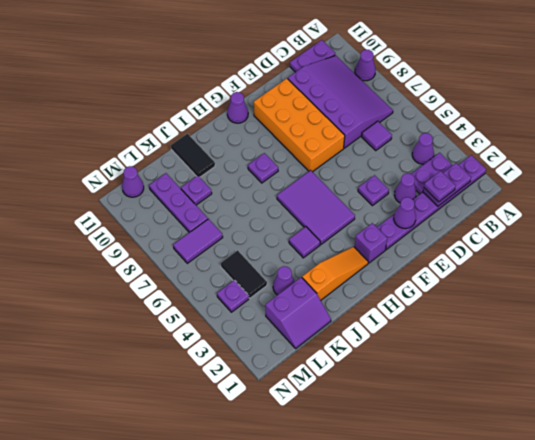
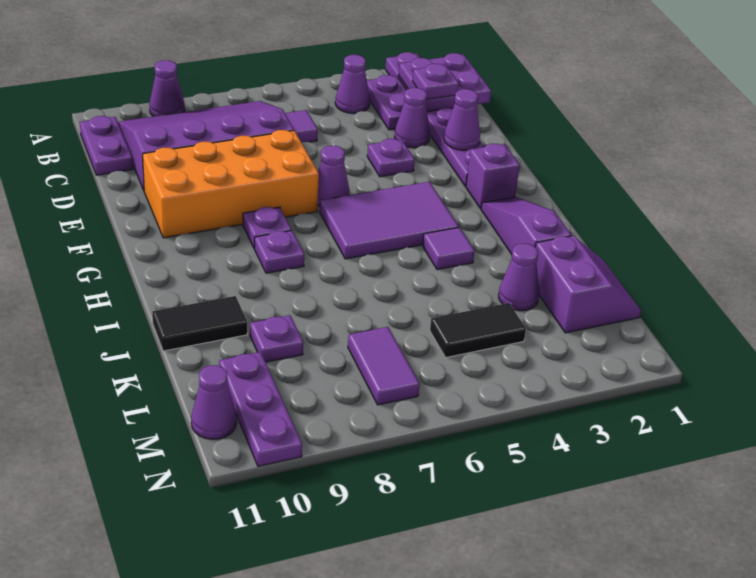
purple 1x2 plate [423,163,471,206] -> purple 2x2 plate [399,53,491,112]
purple 1x1 cone [227,92,248,123] -> purple 1x1 cone moved to [317,146,350,206]
orange 1x3 slope [302,247,368,300] -> purple 1x3 slope [481,197,572,254]
purple 1x3 plate [149,173,208,233] -> purple 1x3 plate turned to [219,352,302,466]
purple 1x1 plate [217,280,249,312] -> purple 1x1 plate moved to [243,207,292,248]

